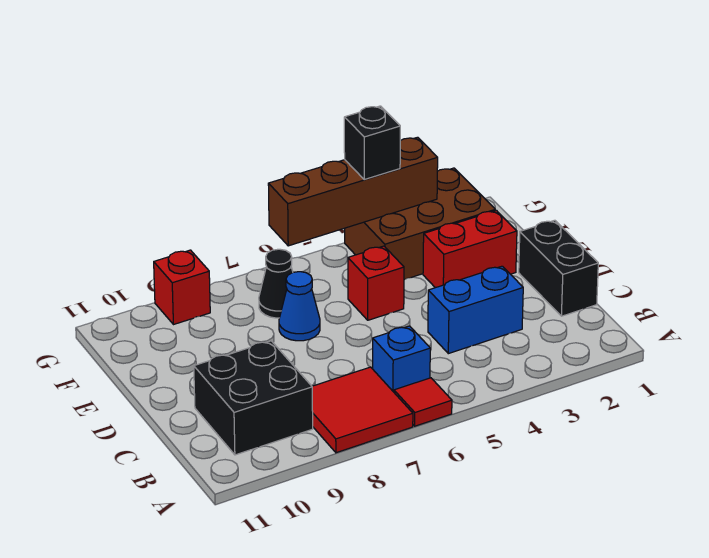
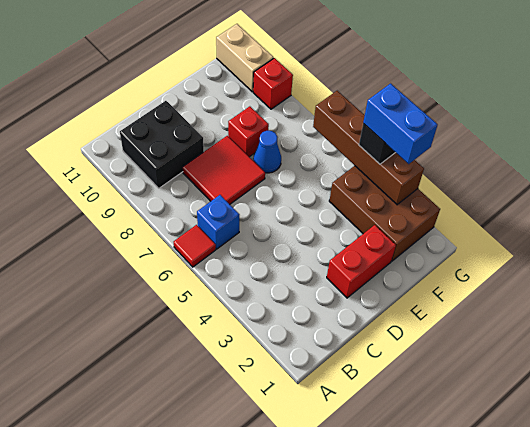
red 2x2 tile [312,367,413,453] -> red 2x2 tile moved to [183,136,265,204]
black 1x2 brick [519,220,598,316] -> none
blue 1x2 brick [428,266,523,354] -> blue 1x2 brick moved to [363,84,438,164]
red 1x2 brick [423,210,517,288] -> red 1x2 brick turned to [327,225,396,298]
red 1x1 brick [348,246,404,320] -> red 1x1 brick moved to [228,106,269,157]
black 1x1 cone [259,249,293,318] -> none
none -> tan 1x2 brick [216,24,274,92]

